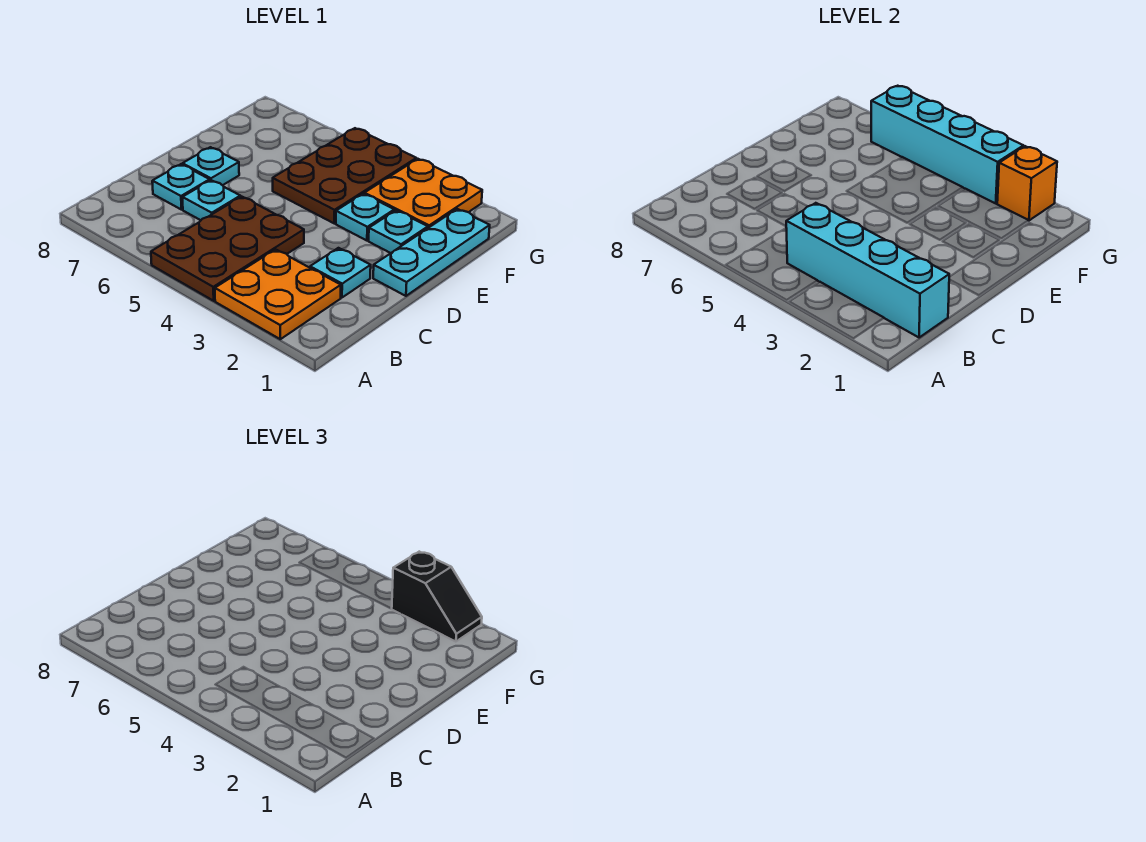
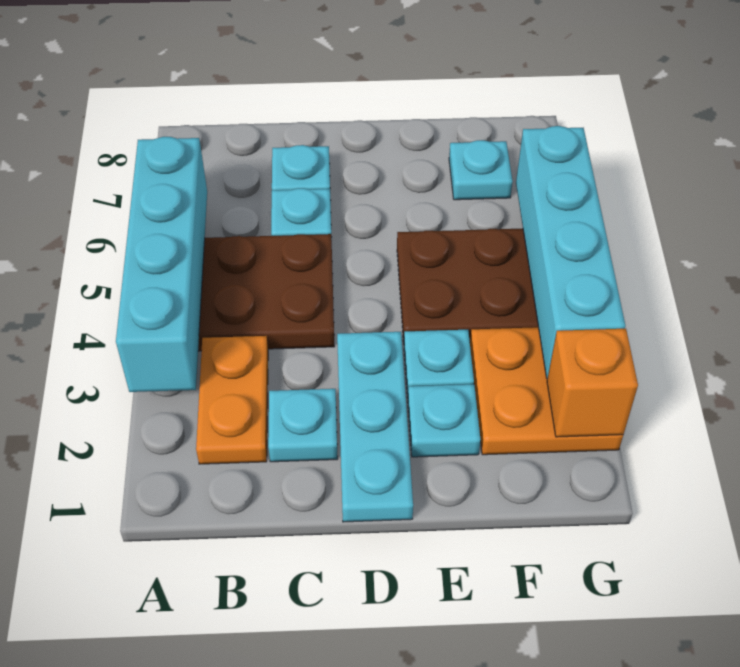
orange 2x2 plate [215,249,341,339] -> orange 1x2 plate [196,336,268,464]
cyan 1x4 brick [786,203,949,337] -> cyan 1x4 brick moved to [116,137,207,392]
cyan 1x3 plate [373,209,490,296] -> cyan 1x3 plate turned to [337,332,413,522]
cyan 1x1 plate [182,147,239,185] -> cyan 1x1 plate moved to [449,140,513,200]
black 1x2 slope [392,552,482,642] -> none

